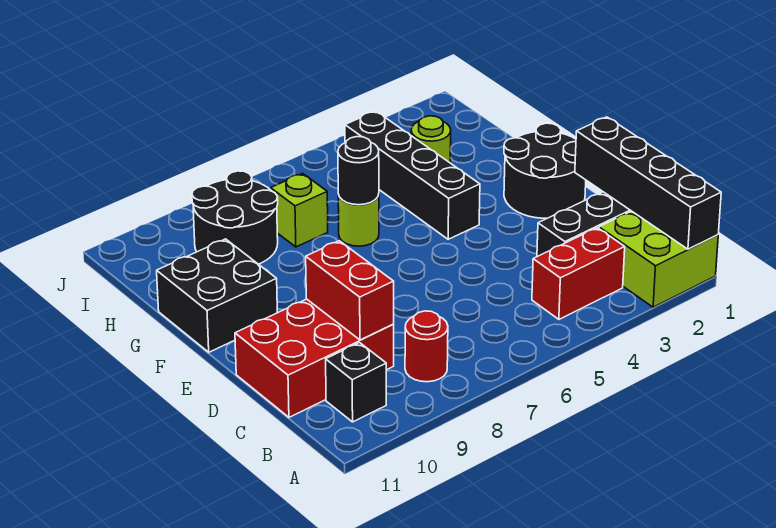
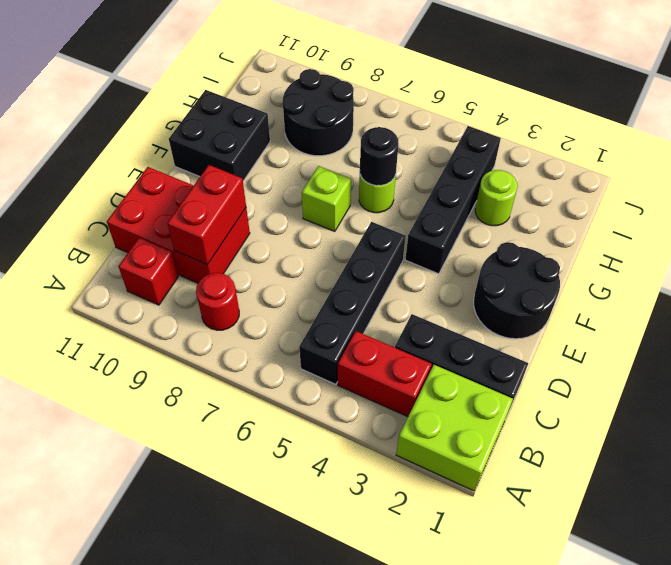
black 1x4 brick [575,117,721,249] -> black 1x4 brick moved to [299,222,406,384]
black 1x1 brick [326,343,386,422] -> red 1x1 brick [118,238,178,305]
lime 1x1 brick [271,173,328,247] -> lime 1x1 brick moved to [302,166,351,231]

